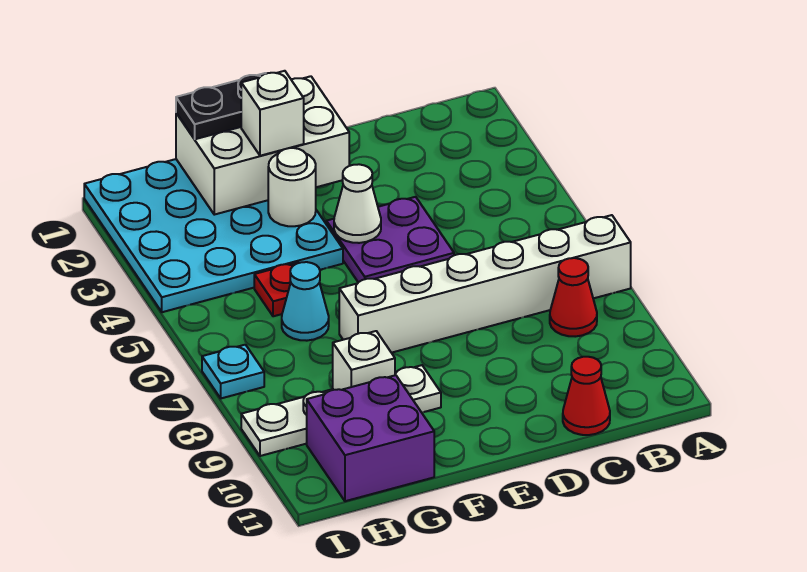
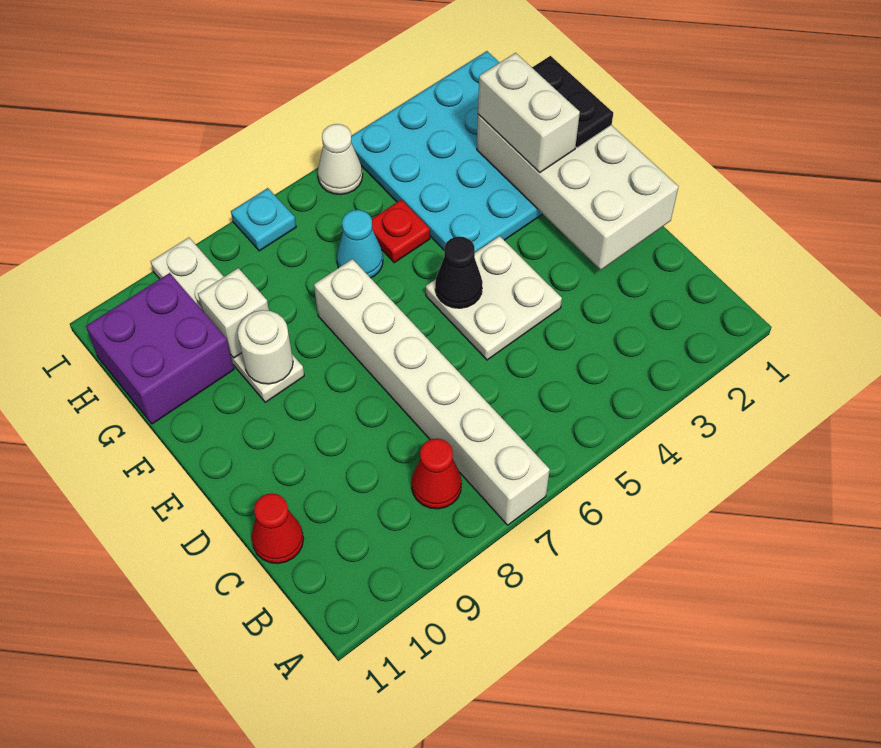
purple 2x2 plate [326,197,454,282] -> white 2x2 plate [426,236,562,360]
white 2x3 brick [176,76,349,215] -> white 2x4 brick [477,114,678,270]
white 1x1 cone [334,164,381,243] -> white 1x1 cone moved to [318,124,363,195]
none -> black 1x1 cone [435,236,483,308]
white 1x1 brick [241,71,304,156] -> white 1x2 brick [478,53,580,173]
white 1x1 round brick [268,148,316,226] -> white 1x1 round brick moved to [238,310,293,384]

